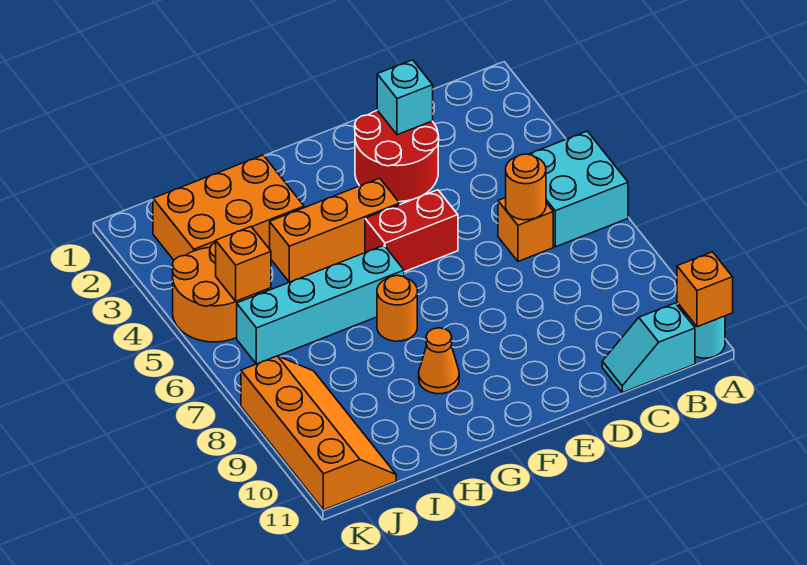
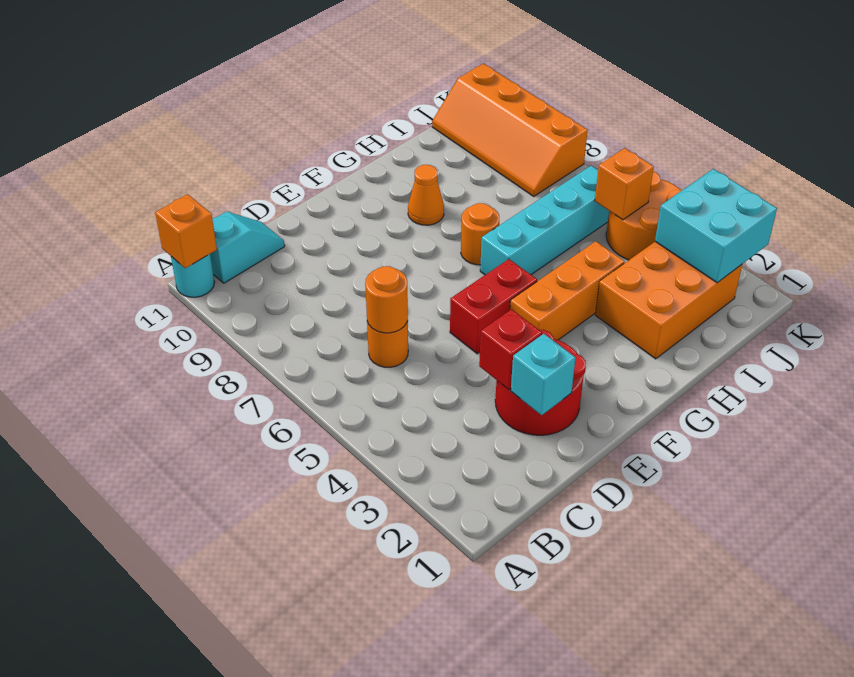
cyan 2x2 brick [528,131,628,247] -> cyan 2x2 brick moved to [655,169,777,283]
orange 1x1 brick [498,198,553,261] -> orange 1x1 round brick [367,321,408,367]
none -> red 1x1 brick [479,309,542,390]

